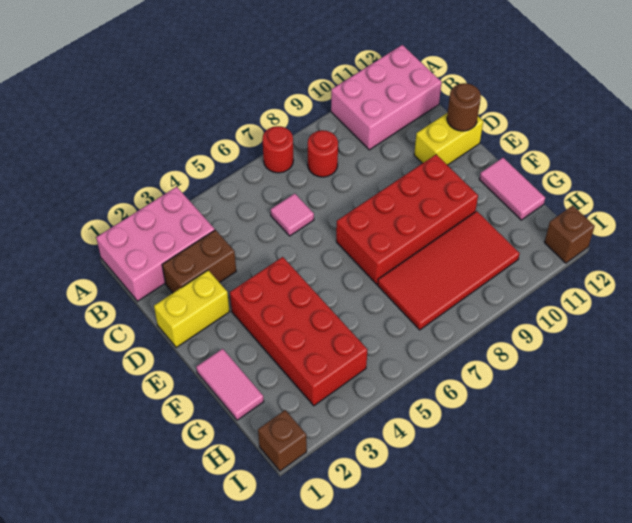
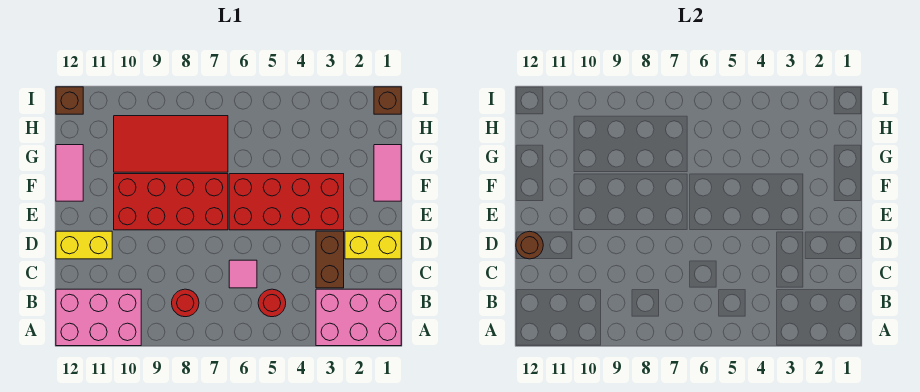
red 1x1 round brick [263,126,293,173] -> red 1x1 round brick moved to [258,289,286,317]
brown 1x2 brick [162,230,236,293] -> brown 1x2 brick turned to [316,231,344,288]
red 2x4 brick [230,257,367,406] -> red 2x4 brick turned to [229,174,344,230]

